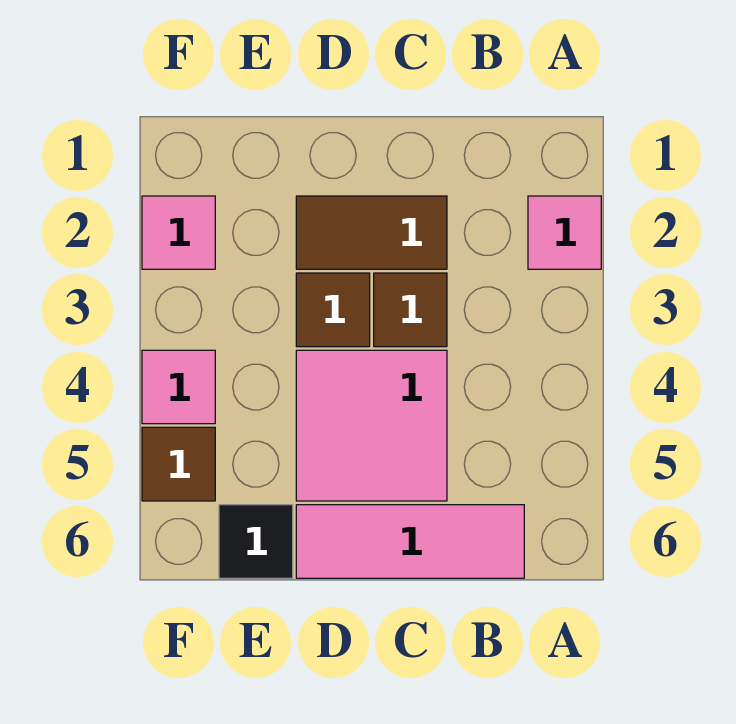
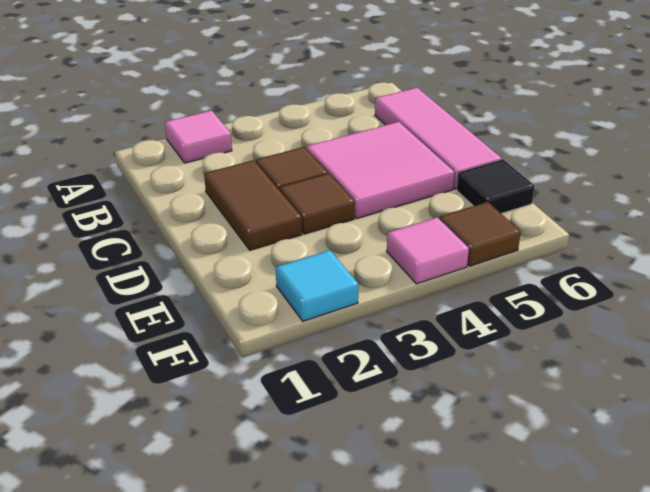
pink 1x1 tile [142,196,215,269] -> cyan 1x1 tile [276,250,359,321]

